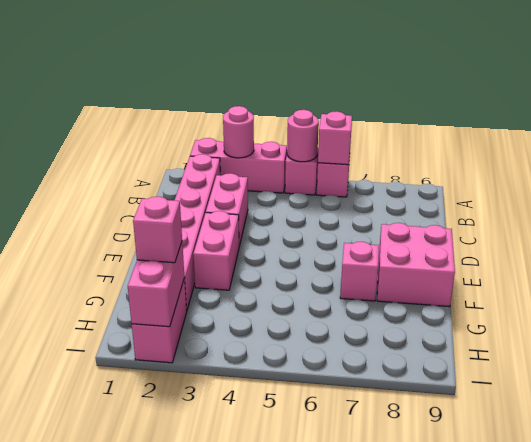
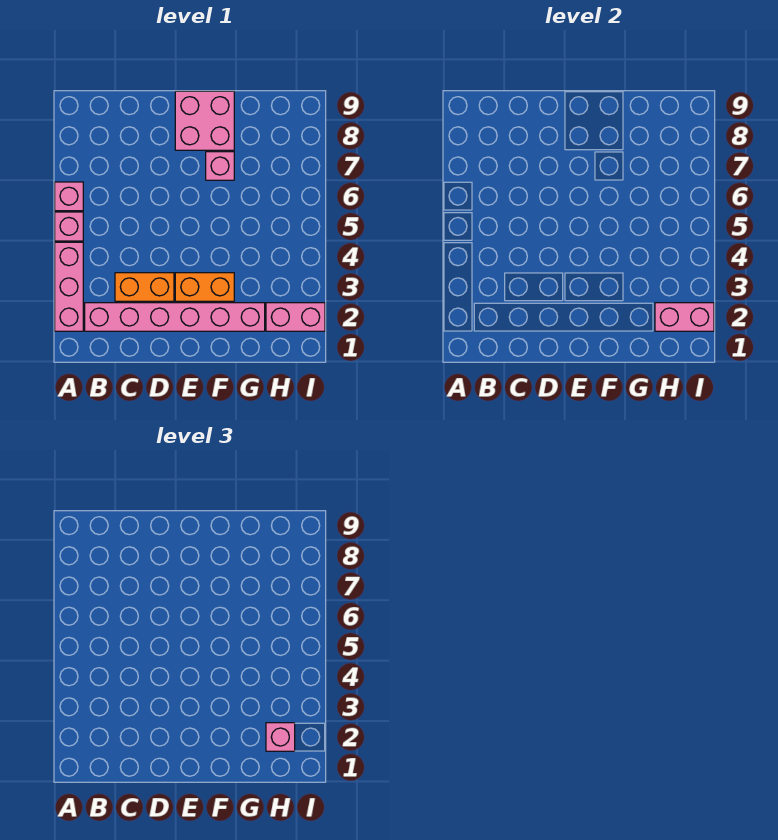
pink 1x1 round brick [223,106,254,158] -> none
pink 1x1 round brick [287,110,319,162] -> none
pink 1x1 brick [318,111,352,165] -> none
pink 1x2 brick [206,173,248,246] -> orange 1x2 brick [115,273,174,301]
pink 1x2 brick [193,211,239,290] -> orange 1x2 brick [175,273,234,301]

